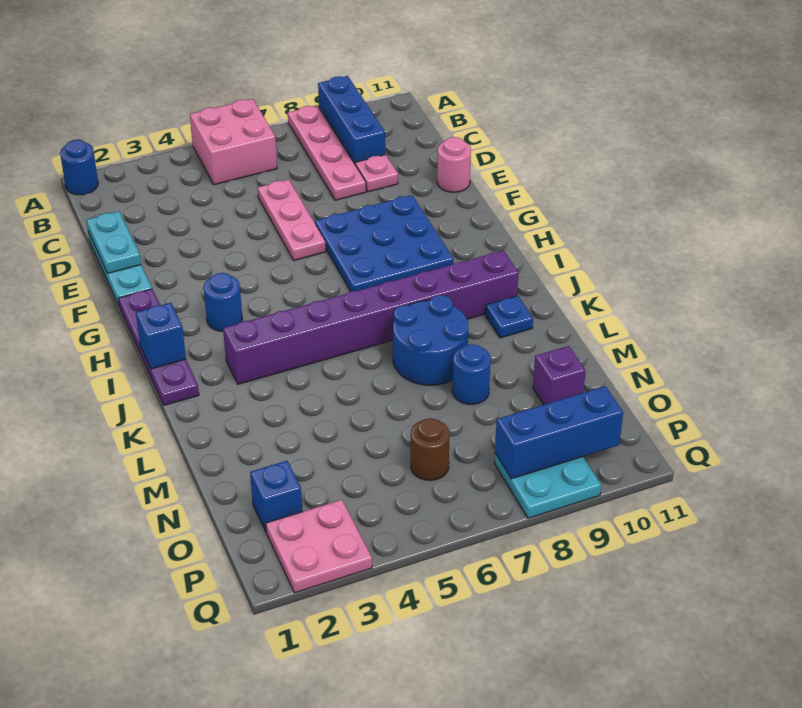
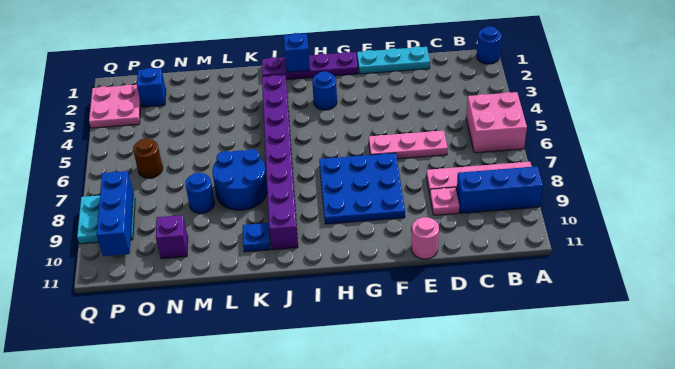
cyan 1x2 plate [87,212,141,273] -> none

